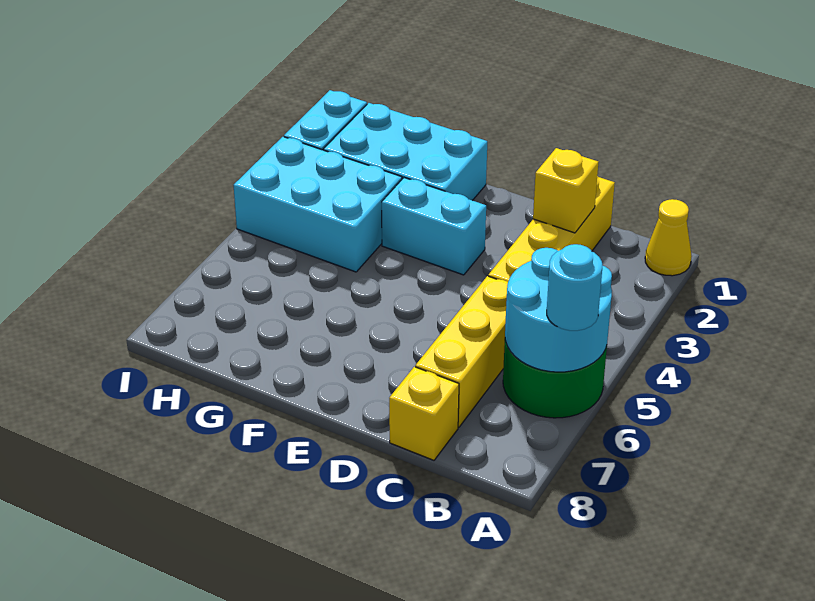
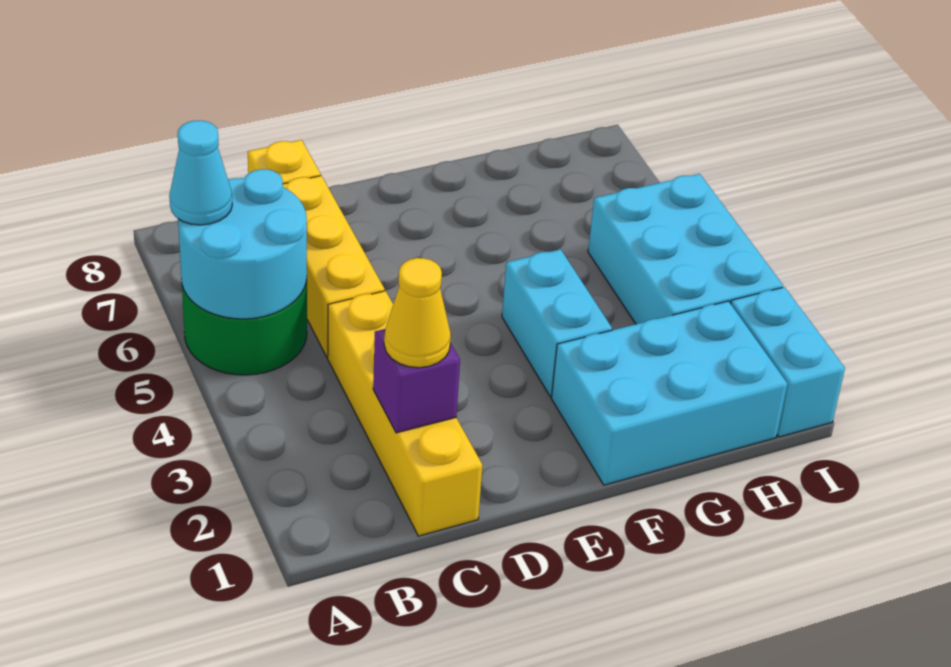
yellow 1x1 cone [645,199,692,276] -> yellow 1x1 cone moved to [384,258,451,368]
cyan 1x1 round brick [547,244,602,331] -> cyan 1x1 cone [169,121,232,225]
yellow 1x1 brick [533,148,598,233] -> purple 1x1 brick [373,329,460,433]
cyan 1x2 brick [382,178,486,275] -> cyan 1x2 brick turned to [502,249,612,397]
cyan 2x3 brick [234,137,402,272] -> cyan 2x3 brick turned to [588,174,783,324]

